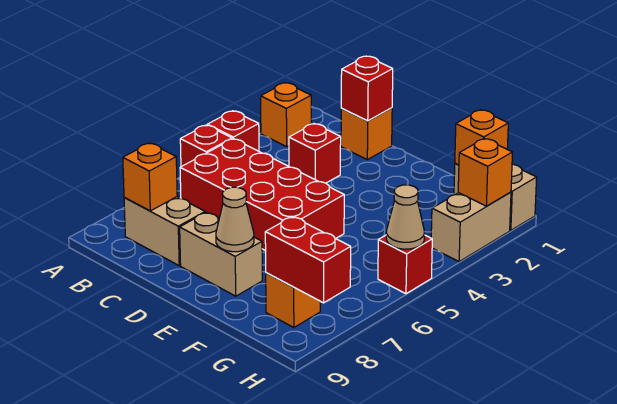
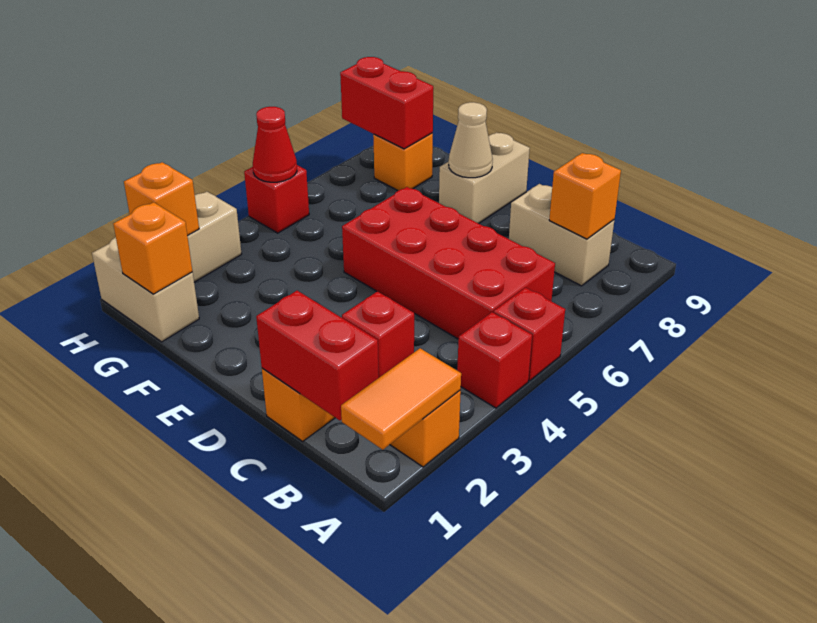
none -> orange 1x2 tile [341,348,461,450]
red 1x1 brick [341,56,393,121] -> red 1x2 brick [256,291,379,420]
tan 1x2 brick [180,212,262,296] -> tan 1x2 brick turned to [439,133,530,224]
tan 1x1 cone [386,185,425,249] -> red 1x1 cone [253,107,297,182]

